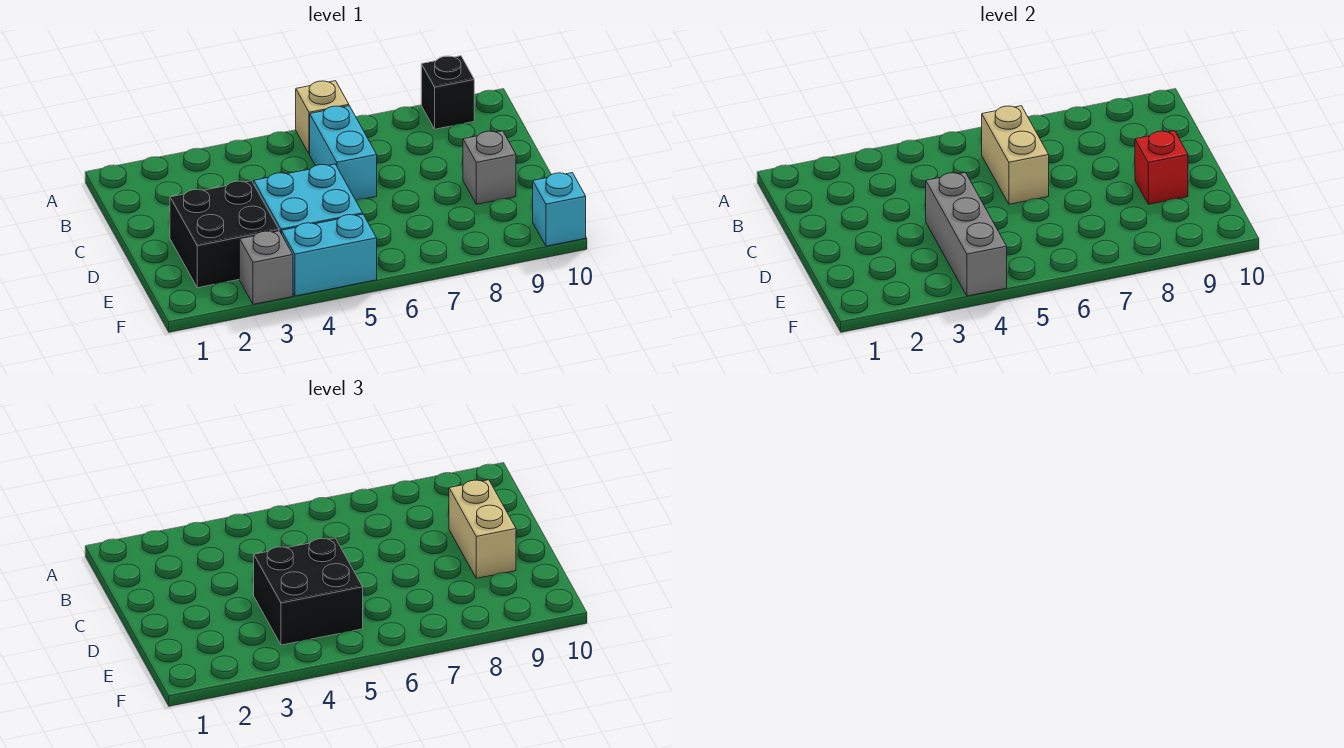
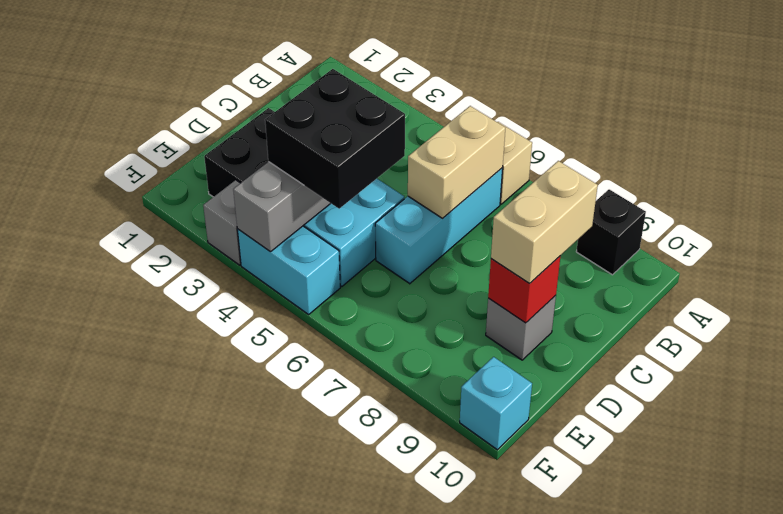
cyan 1x2 brick [310,106,377,200] -> cyan 1x3 brick [375,168,503,284]

